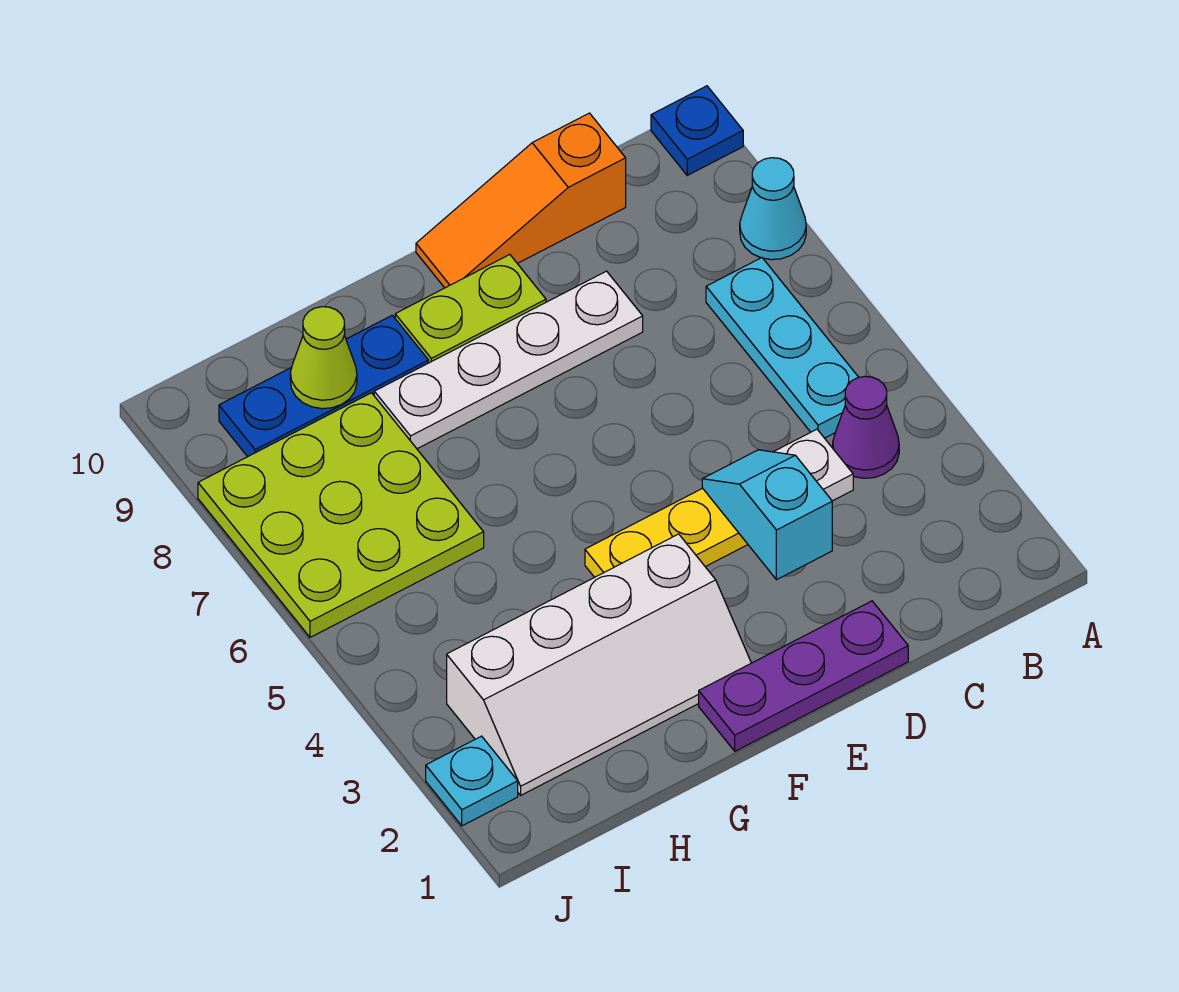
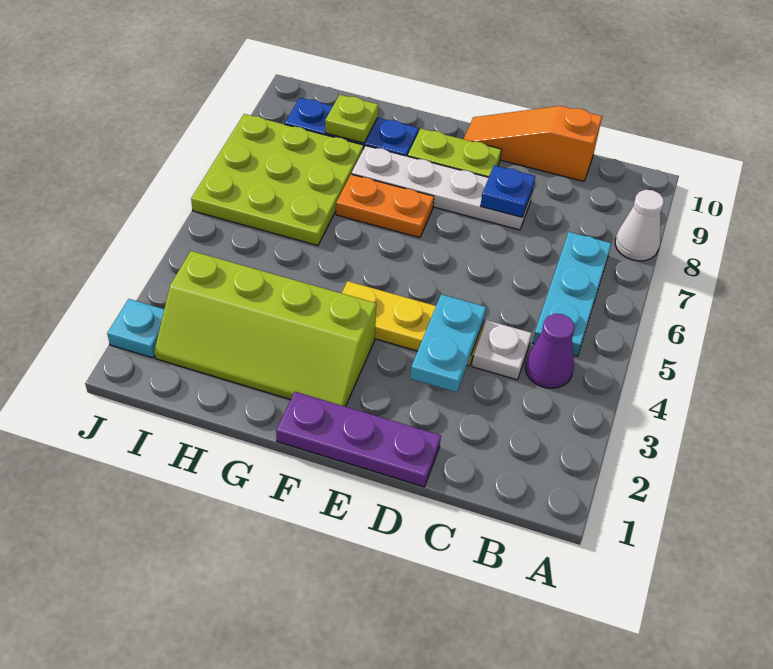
cyan 1x1 cone [740,158,806,260] -> white 1x1 cone [615,190,664,261]
blue 1x1 plate [651,86,743,175] -> blue 1x1 plate moved to [481,165,535,217]
cyan 1x2 slope [702,450,832,580] -> cyan 1x2 plate [410,294,486,392]
white 2x4 slope [447,534,751,795] -> lime 2x4 slope [154,251,376,407]
none -> orange 1x2 plate [336,174,434,238]
lime 1x1 cone [290,307,357,409] -> lime 1x1 plate [325,95,378,143]

